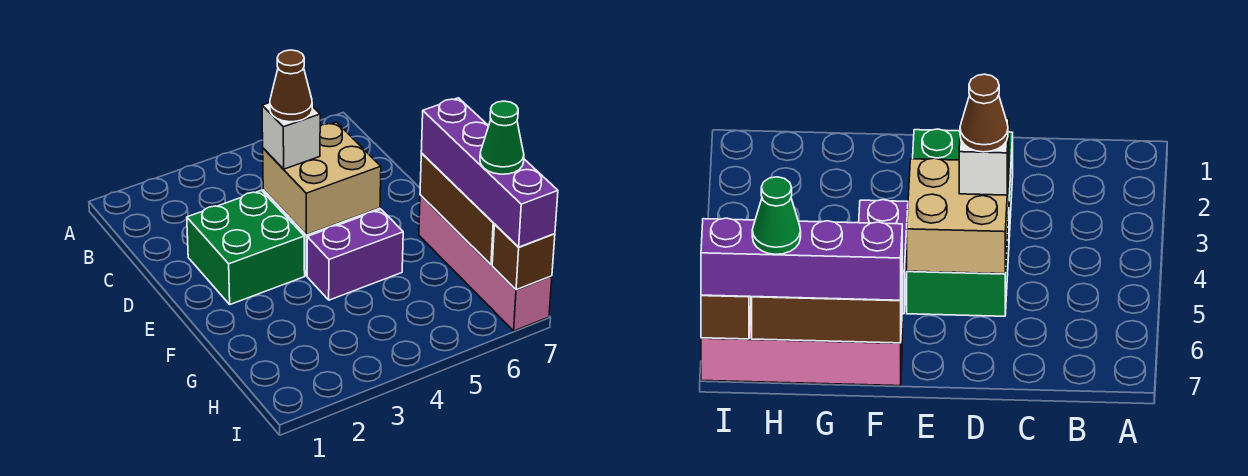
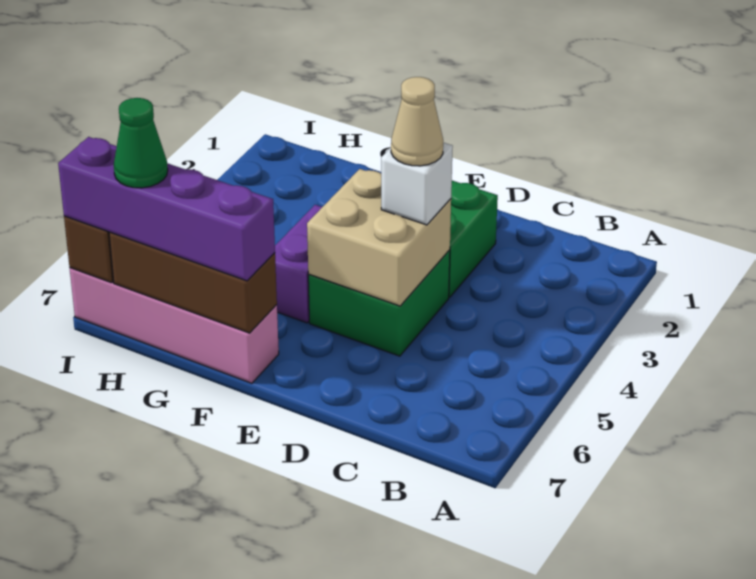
brown 1x1 cone [270,50,312,122] -> tan 1x1 cone [391,77,443,166]

